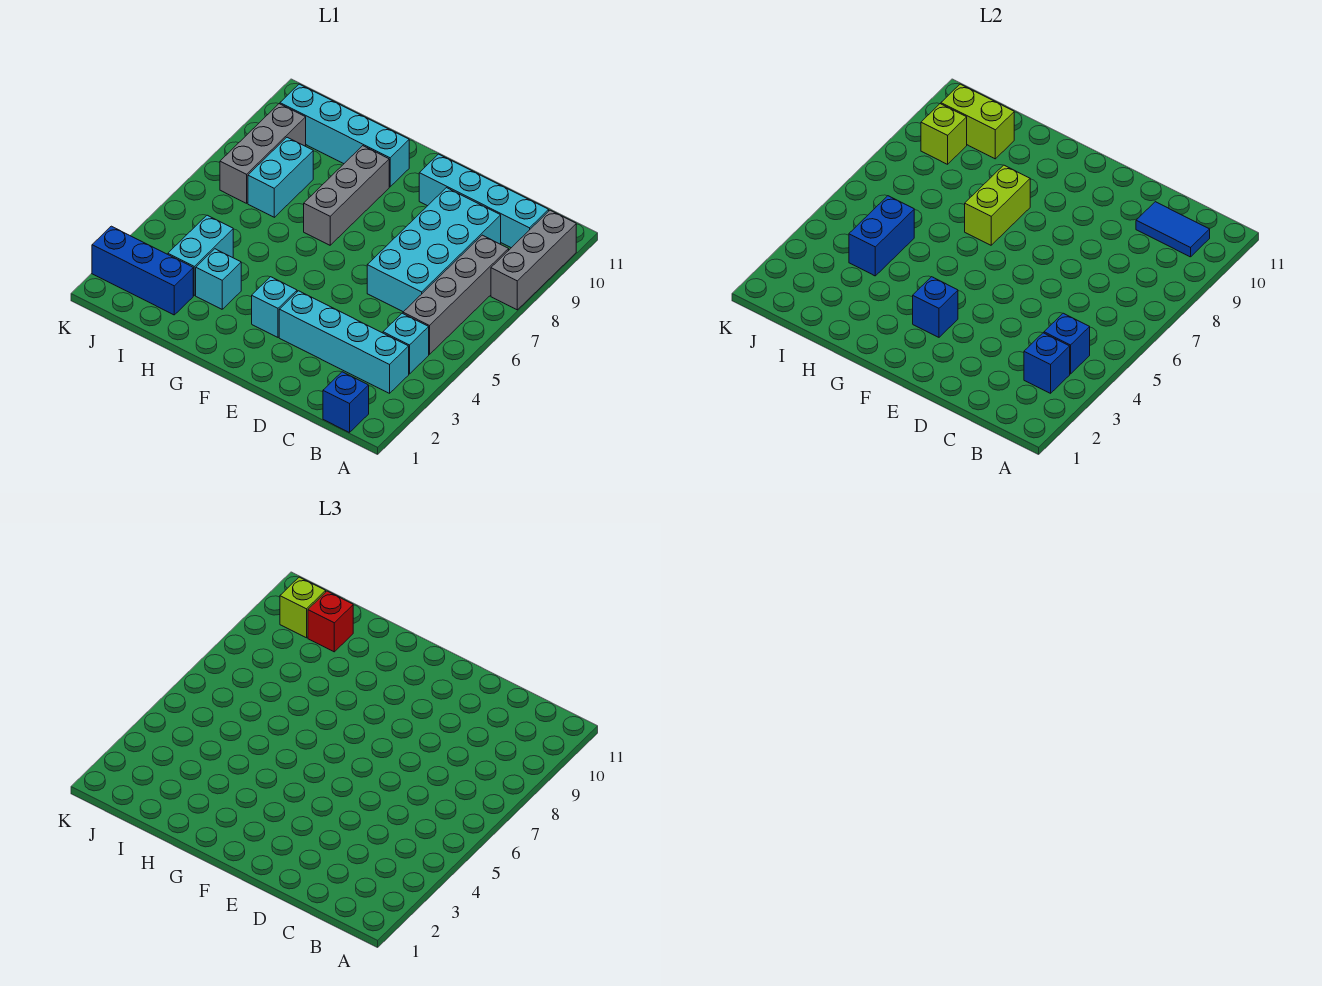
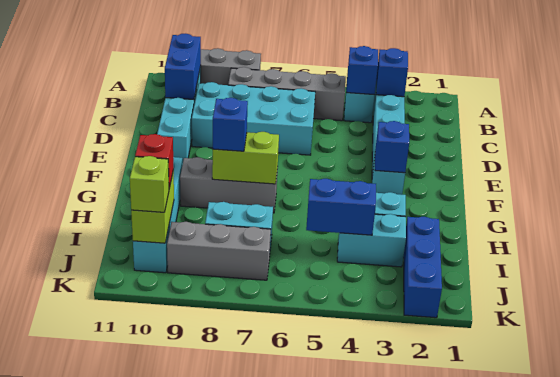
blue 1x1 brick [323,372,369,433] -> blue 1x1 brick moved to [213,98,248,151]
blue 1x2 tile [1136,202,1210,257] -> blue 1x2 brick [165,34,201,100]
lime 1x1 brick [921,104,967,164] -> none

